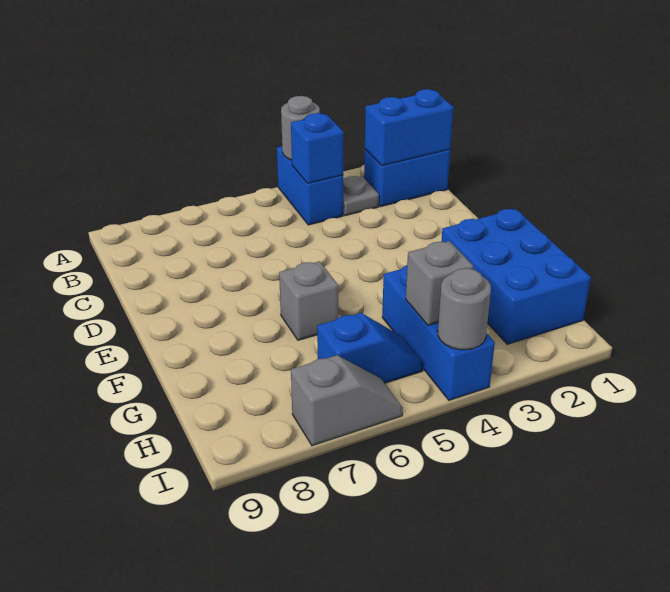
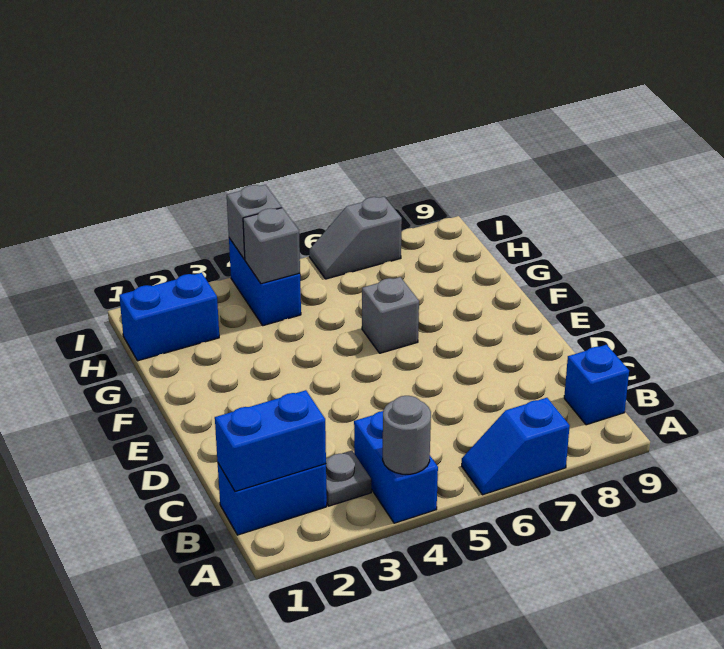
blue 1x1 brick [291,113,344,183] -> blue 1x1 brick moved to [564,345,629,425]
blue 2x3 brick [441,209,591,344] -> blue 1x2 brick [119,273,219,361]
blue 1x3 brick [382,265,495,400] -> blue 1x2 brick [229,238,301,326]
blue 1x2 slope [317,313,423,383] -> blue 1x2 slope moved to [462,398,570,495]
grey 1x1 round brick [438,268,491,350] -> grey 1x1 brick [227,185,282,259]

